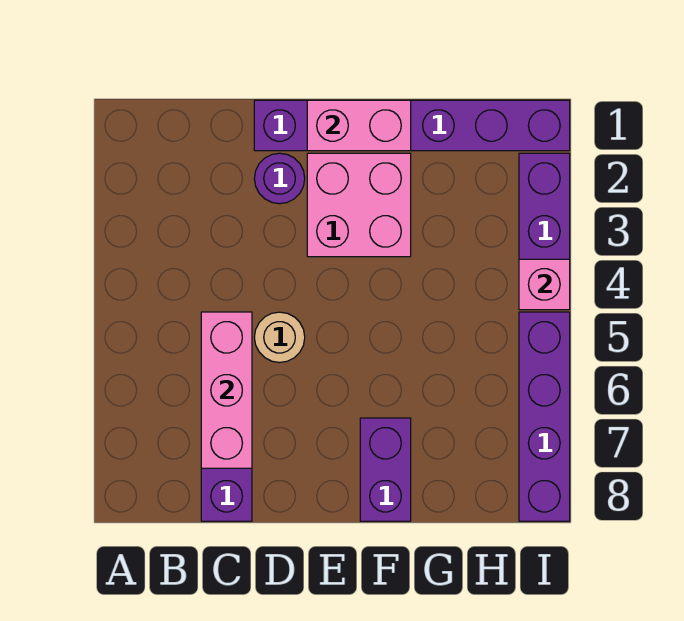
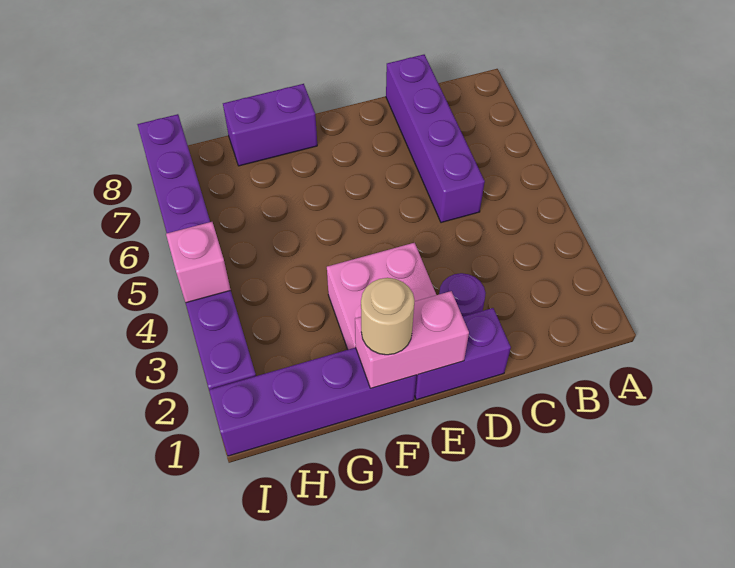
pink 1x3 brick [201,312,252,468] -> none
tan 1x1 round brick [254,312,305,363] -> tan 1x1 round brick moved to [361,278,415,355]
purple 1x2 brick [360,418,411,521] -> purple 1x2 brick turned to [223,84,317,166]

